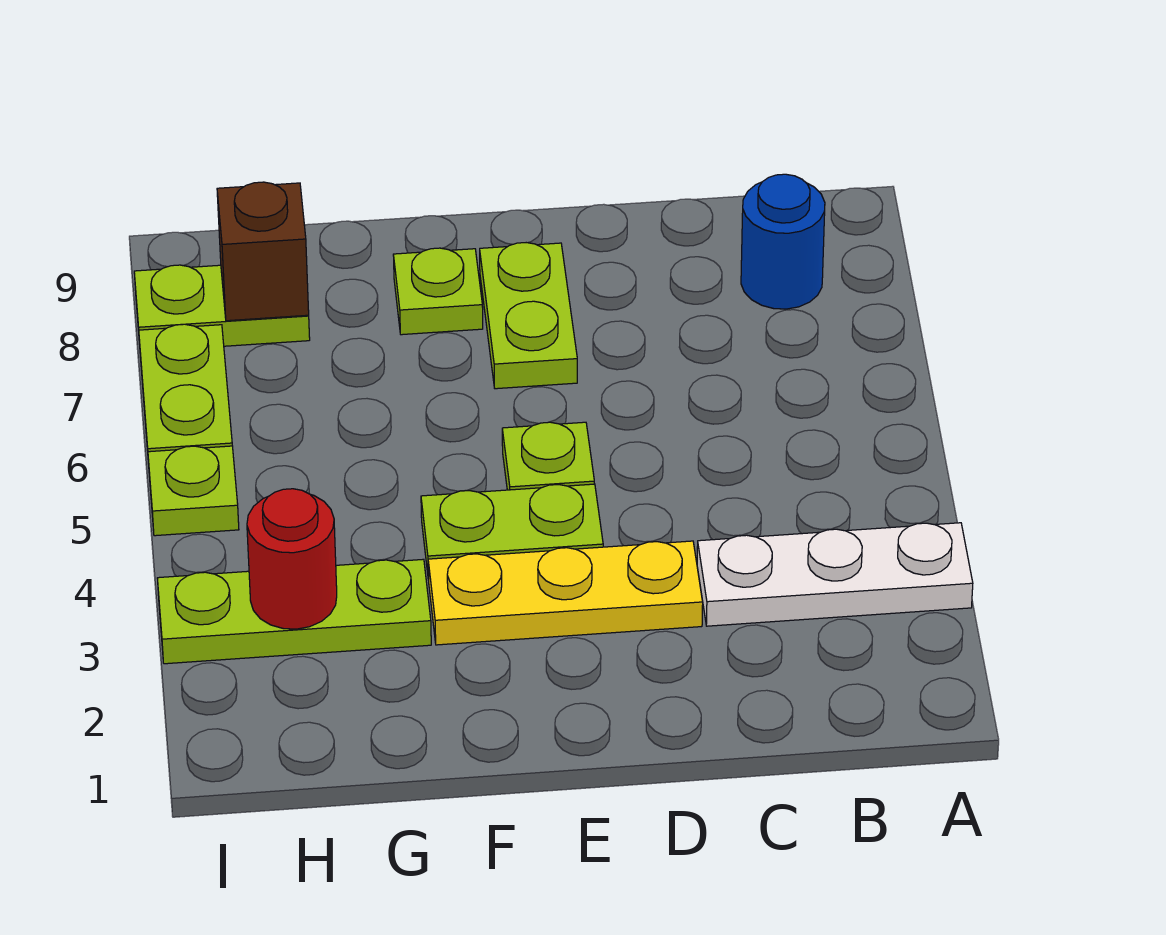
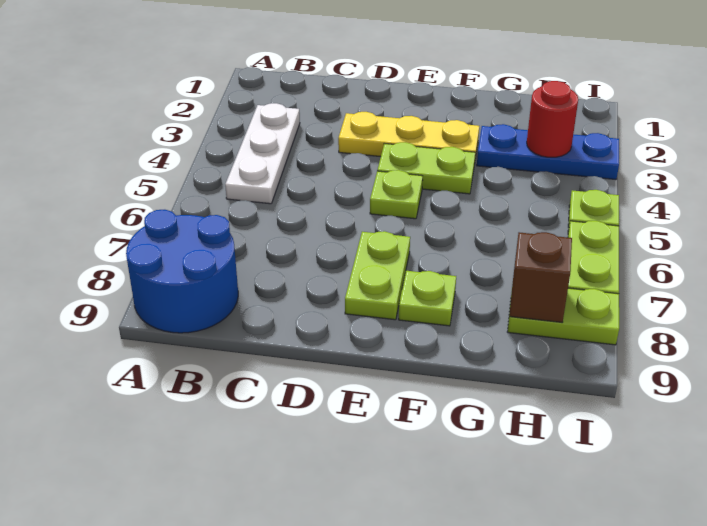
white 1x3 plate [697,523,973,626] -> white 1x3 plate turned to [225,103,300,204]
blue 1x1 round brick [741,174,825,309] -> blue 2x2 round brick [126,210,238,333]
lime 1x3 plate [157,559,431,664] -> blue 1x3 plate [477,124,619,180]

